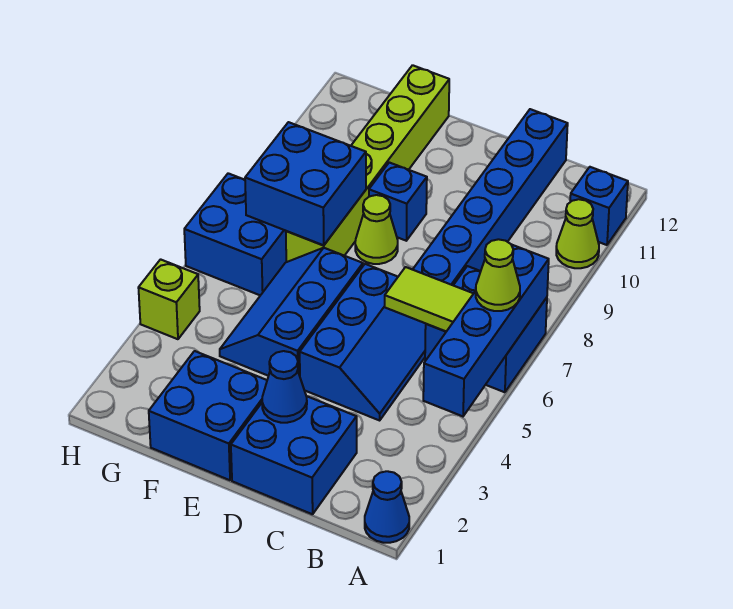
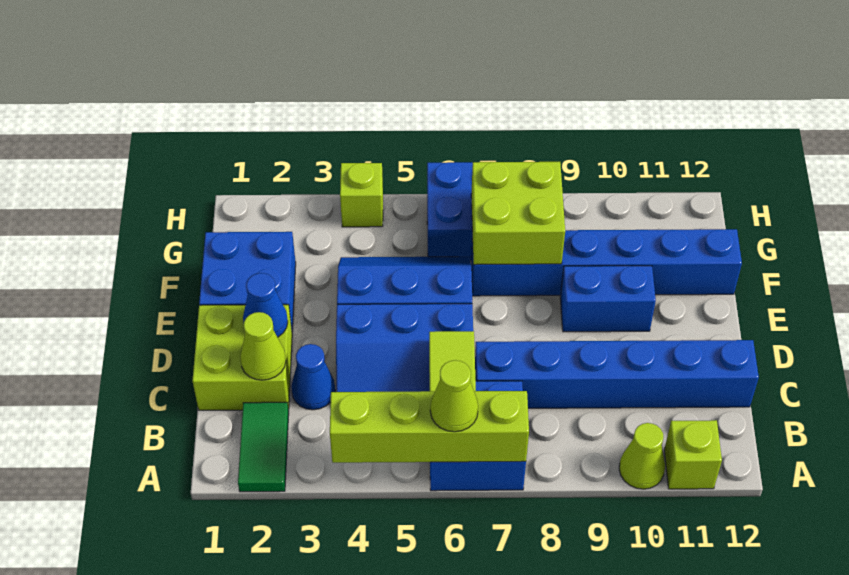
blue 1x1 cone [365,471,409,543] -> blue 1x1 cone moved to [291,344,335,410]
none -> green 1x2 tile [238,402,289,492]
blue 1x4 brick [423,245,549,416] -> lime 1x4 brick [330,391,529,463]
blue 1x1 brick [570,167,628,245] -> lime 1x1 brick [664,420,722,489]
blue 2x2 brick [231,396,357,514] -> lime 2x2 brick [192,305,292,410]
lime 1x1 cone [355,195,398,264] -> lime 1x1 cone moved to [240,312,286,380]
blue 1x1 brick [369,162,427,241] -> blue 1x2 brick [560,266,656,332]
lime 1x6 brick [286,65,449,262] -> blue 1x6 brick [471,229,742,296]
blue 2x2 brick [245,122,366,245] -> lime 2x2 brick [471,162,565,265]

